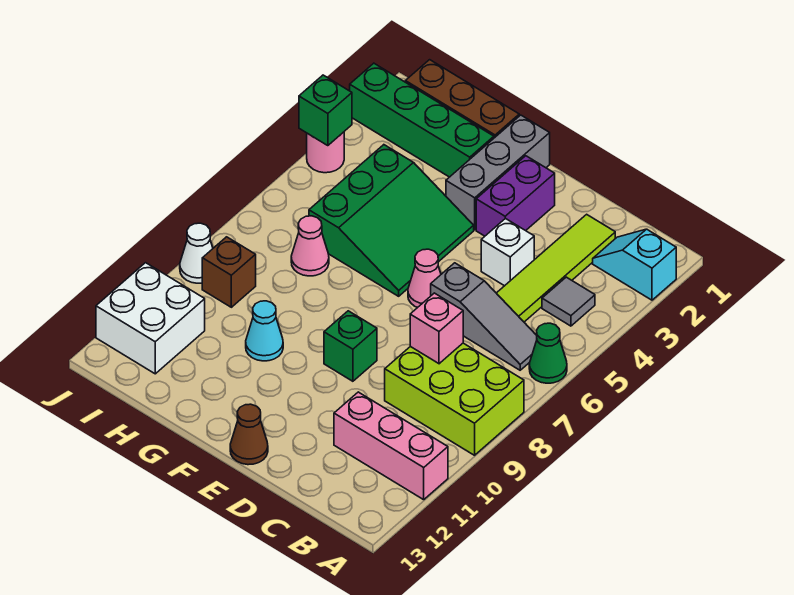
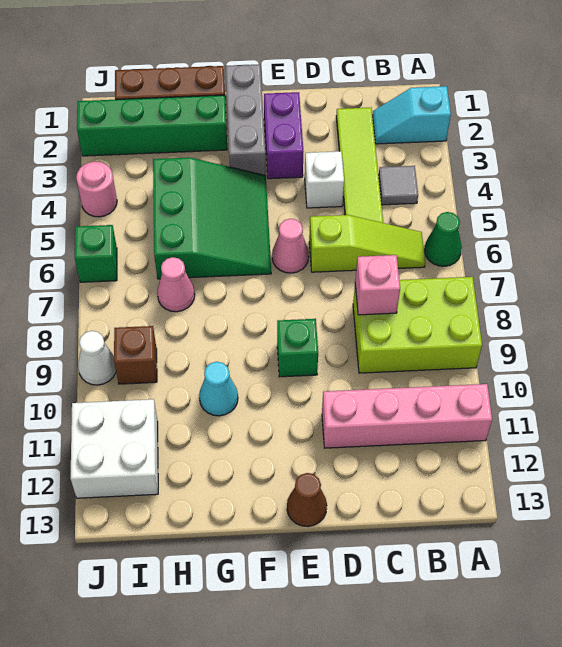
pink 1x3 brick [334,392,448,500] -> pink 1x4 brick [322,384,492,448]
grey 1x3 slope [431,263,537,370] -> lime 1x3 slope [309,215,425,272]
green 1x1 brick [299,75,352,146] -> green 1x1 brick moved to [75,225,117,282]

